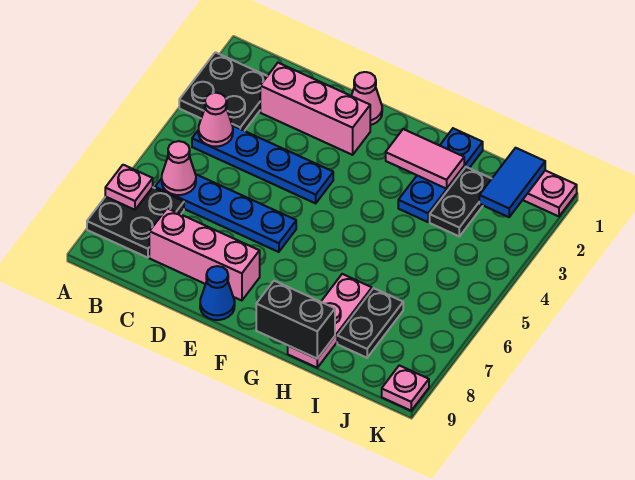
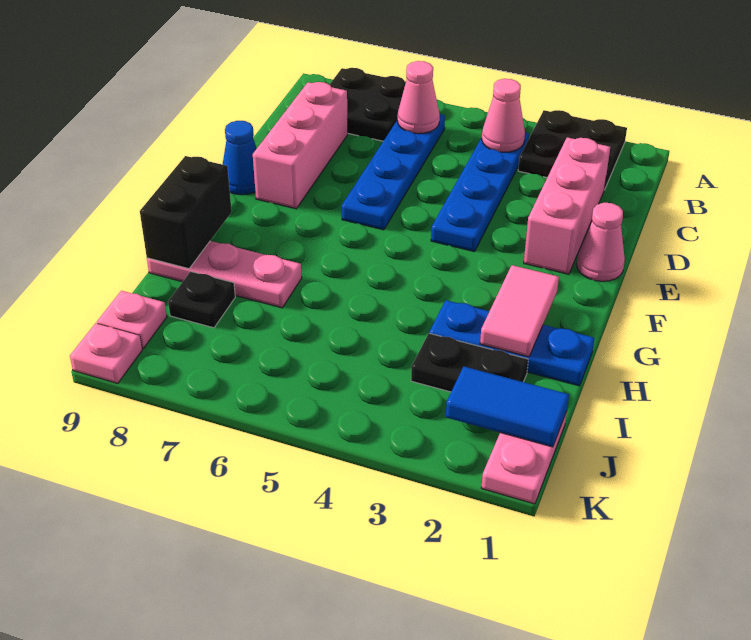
pink 1x1 plate [105,165,153,210] -> pink 1x1 plate moved to [97,291,167,348]
black 1x2 plate [337,288,403,358] -> black 1x1 plate [168,271,235,328]

